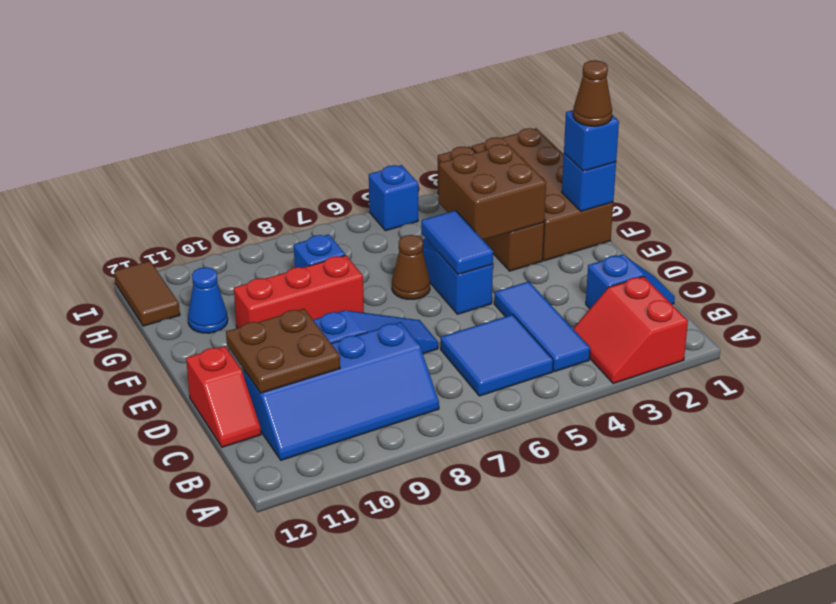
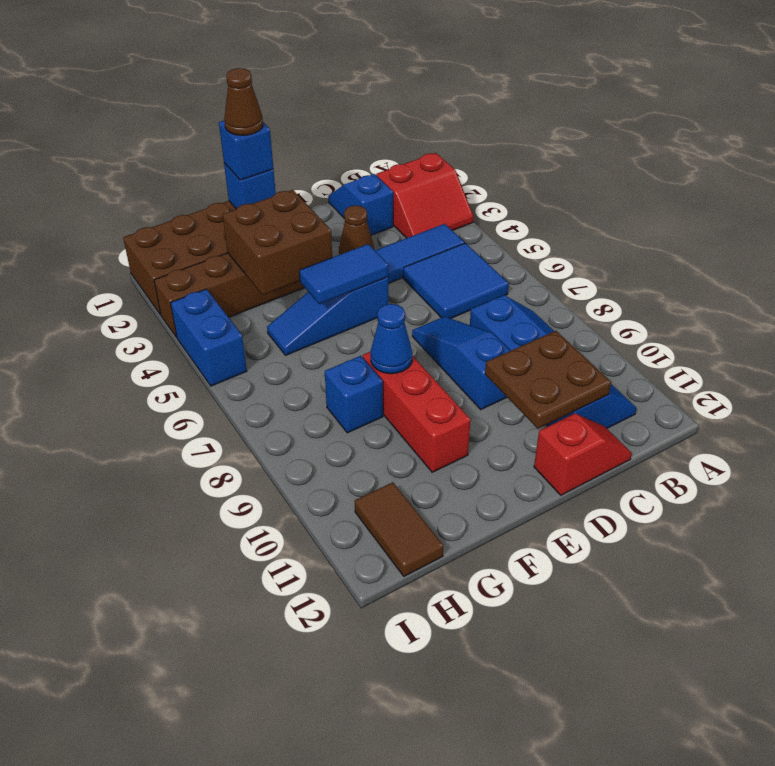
brown 1x1 cone [392,235,430,299] -> brown 1x1 cone moved to [339,205,374,255]
blue 1x1 cone [188,267,228,333] -> blue 1x1 cone moved to [370,304,412,374]
brown 1x2 tile [114,261,180,326] -> brown 1x2 tile turned to [355,482,444,576]
blue 1x1 brick [369,165,418,231] -> blue 1x2 brick [171,289,247,386]

